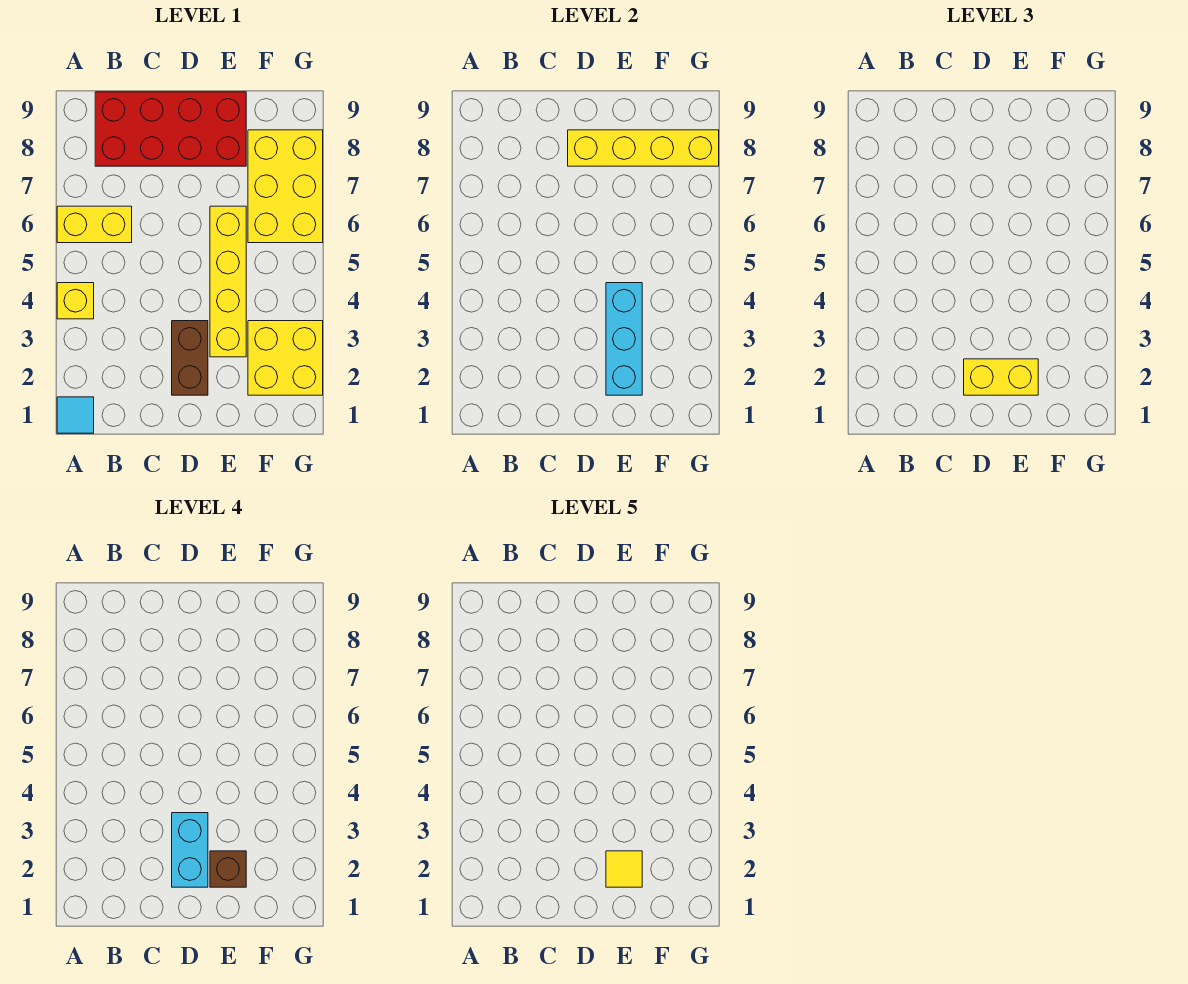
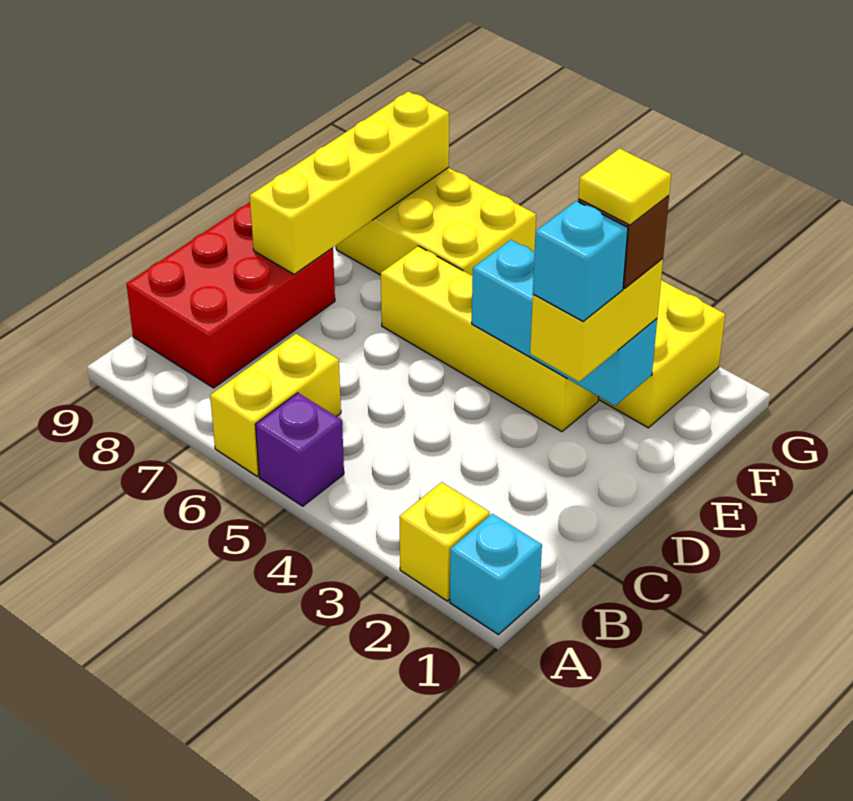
cyan 1x1 tile [57,397,94,433] -> cyan 1x1 brick [450,514,542,635]
yellow 1x1 brick [57,283,94,319] -> yellow 1x1 brick moved to [399,482,490,601]
none -> purple 1x1 brick [255,393,344,506]
red 2x4 brick [95,92,246,166] -> red 2x3 brick [127,202,335,388]
brown 1x2 brick [172,321,208,395] -> none
cyan 1x2 brick [172,813,208,887] -> cyan 1x1 brick [533,201,628,321]

